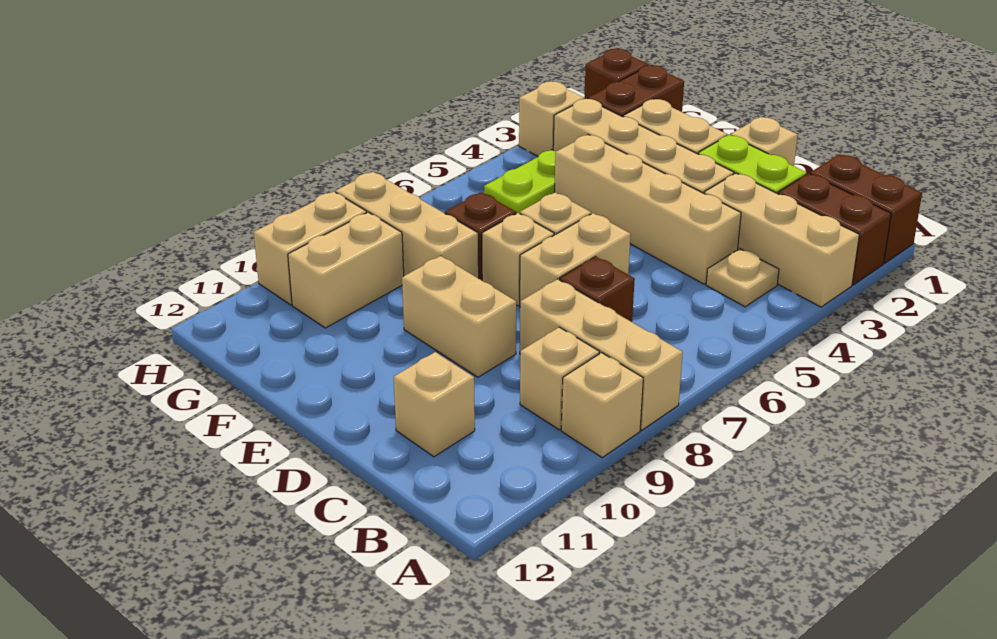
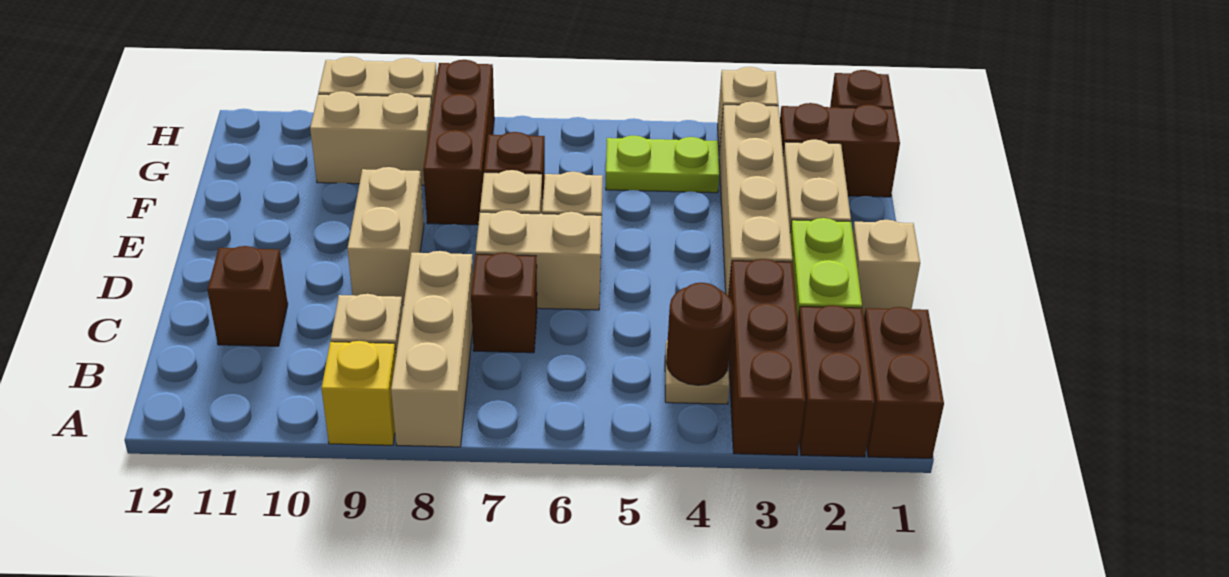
tan 1x3 brick [704,173,859,307] -> brown 1x3 brick [729,259,805,455]
tan 1x1 brick [561,353,643,457] -> yellow 1x1 brick [321,341,396,445]
none -> brown 1x1 round brick [666,283,734,385]
tan 1x4 brick [554,135,741,284] -> none
tan 1x1 brick [394,352,475,457] -> brown 1x1 brick [208,246,288,346]
tan 1x3 brick [336,172,479,278] -> brown 1x3 brick [423,60,494,225]

